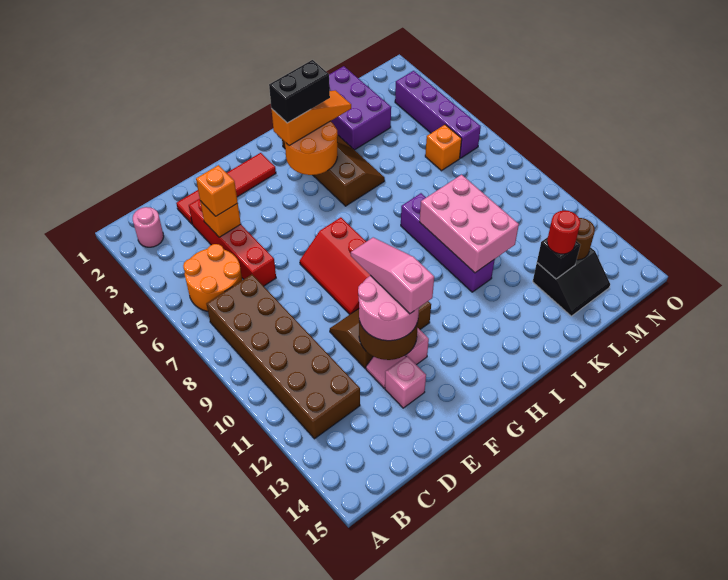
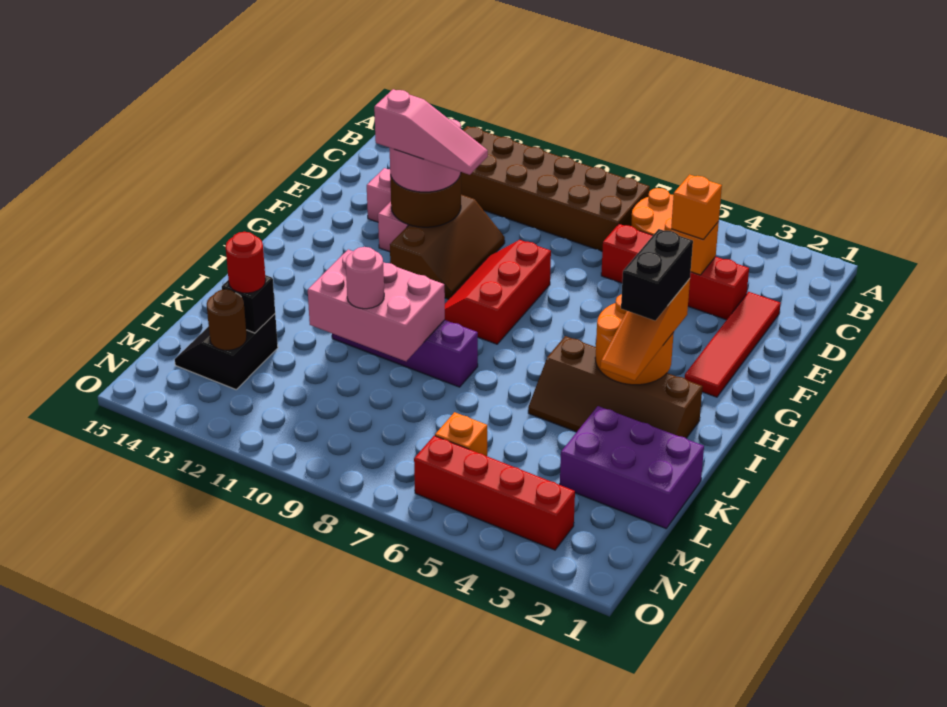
pink 1x1 round brick [133,207,164,247] -> pink 1x1 round brick moved to [346,247,384,309]
red 2x3 slope [300,217,370,314] -> red 2x3 slope turned to [445,240,551,344]
purple 1x4 brick [395,71,481,158] -> red 1x4 brick [414,436,575,550]

